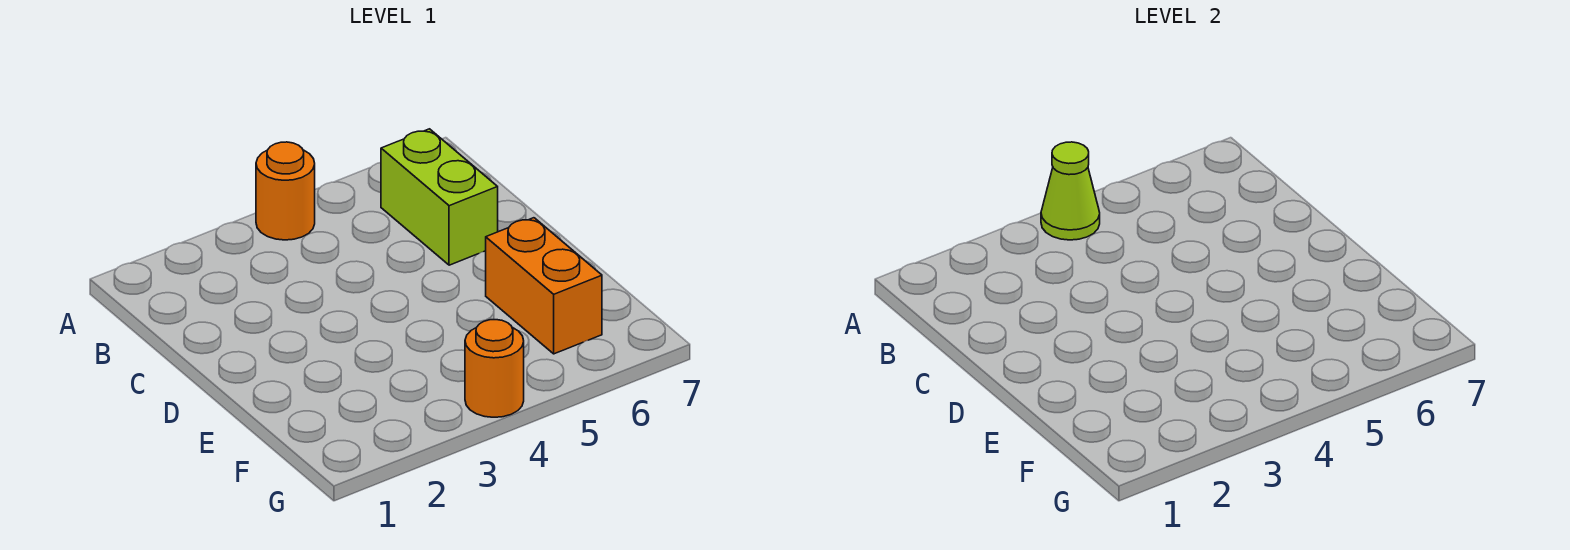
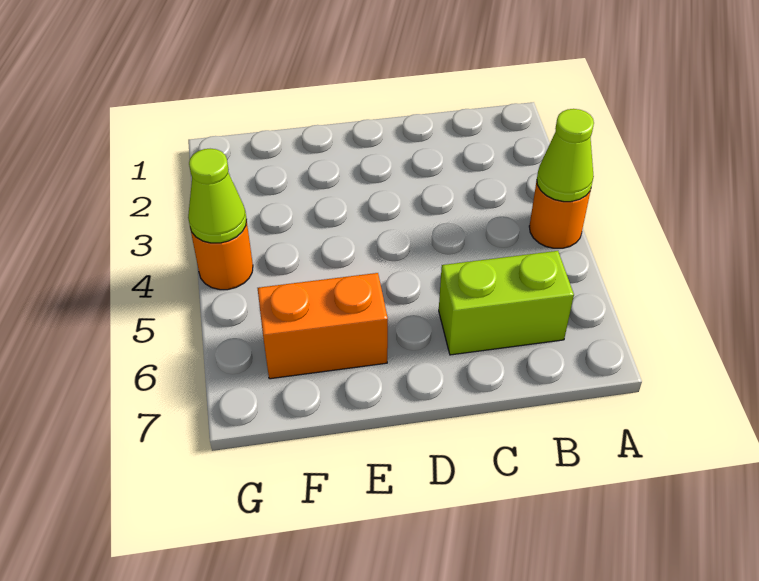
none -> lime 1x1 cone [188,149,247,243]

